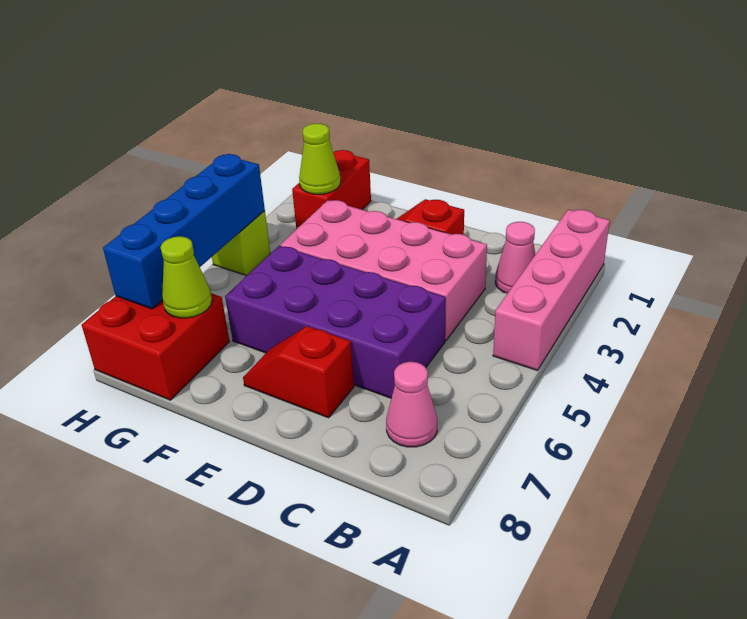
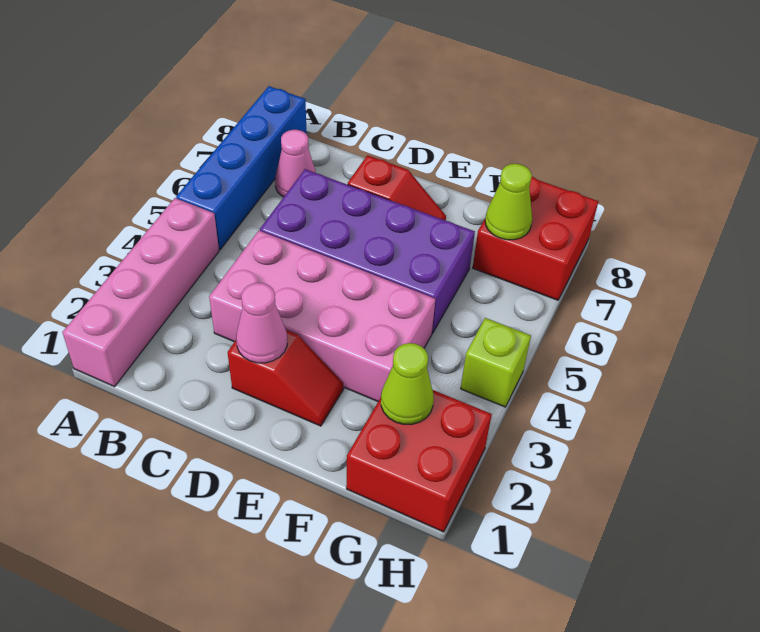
pink 1x1 cone [495,222,536,294] -> pink 1x1 cone moved to [236,283,287,363]
red 1x2 brick [292,150,371,229] -> red 2x2 brick [346,390,492,532]
blue 1x4 brick [103,154,265,309] -> blue 1x4 brick moved to [176,86,307,250]

